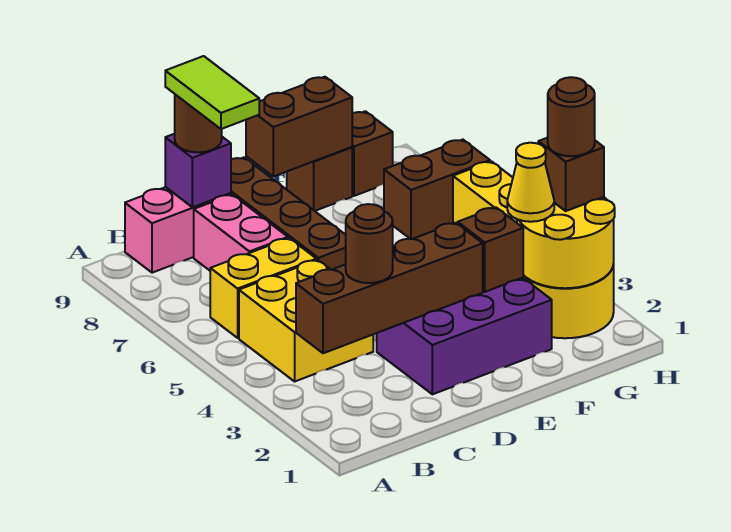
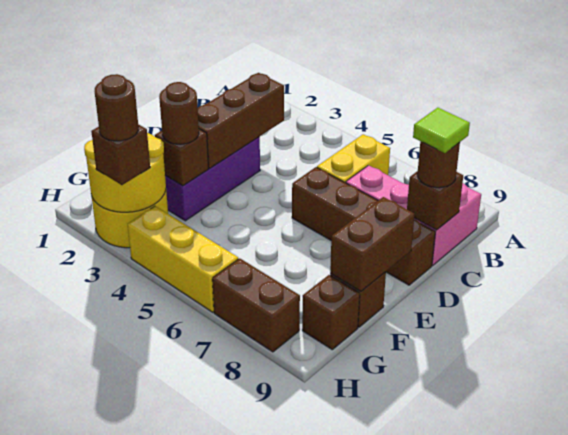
brown 1x4 brick [296,223,483,353] -> brown 1x3 brick [198,73,284,168]
yellow 2x2 brick [239,260,373,381] -> none
brown 1x1 round brick [346,204,393,283] -> brown 1x1 round brick moved to [159,82,199,144]
lime 1x2 tile [165,56,259,129] -> lime 1x1 tile [413,108,470,153]
purple 1x1 brick [165,134,231,207] -> brown 1x1 brick [407,171,463,230]
yellow 1x1 cone [507,143,554,222] -> none
brown 1x2 brick [384,140,490,239] -> brown 1x2 brick turned to [212,258,300,352]

